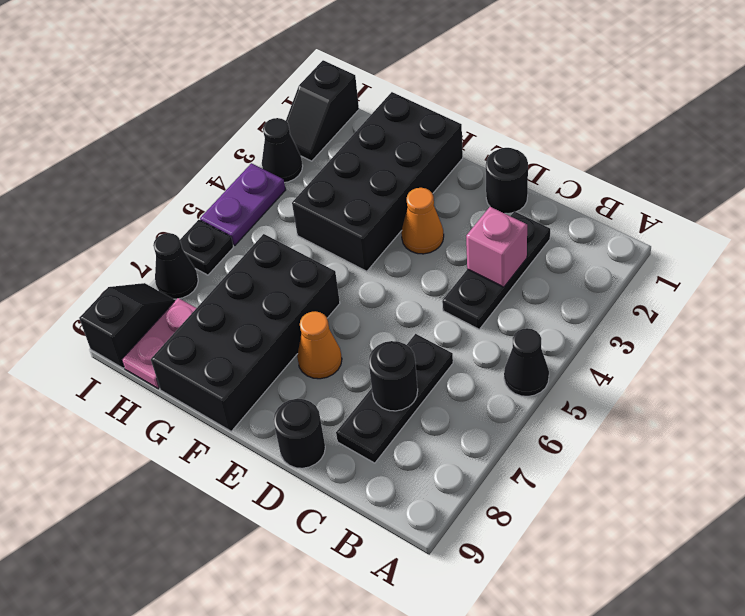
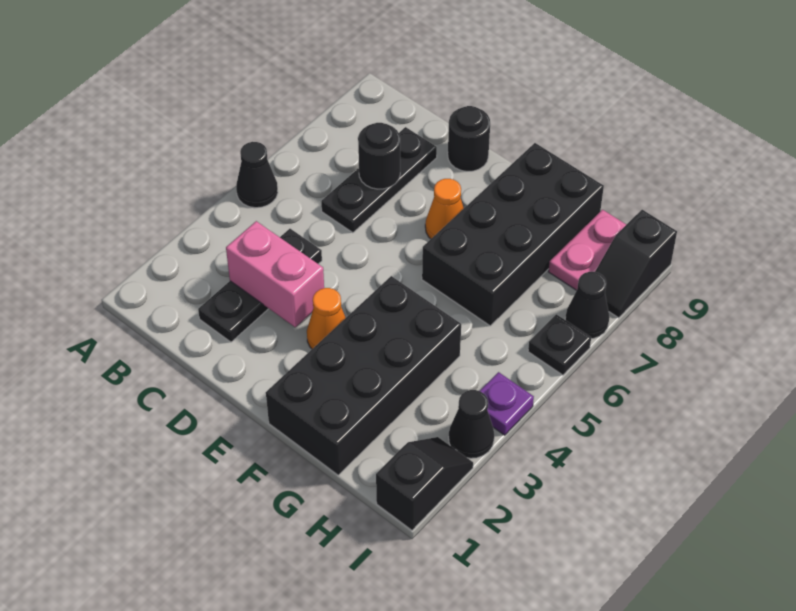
pink 1x1 brick [466,207,527,287] -> pink 1x2 brick [226,221,324,327]
black 1x1 round brick [486,148,528,214] -> none
purple 1x2 plate [200,163,285,246] -> purple 1x1 plate [480,372,534,435]

